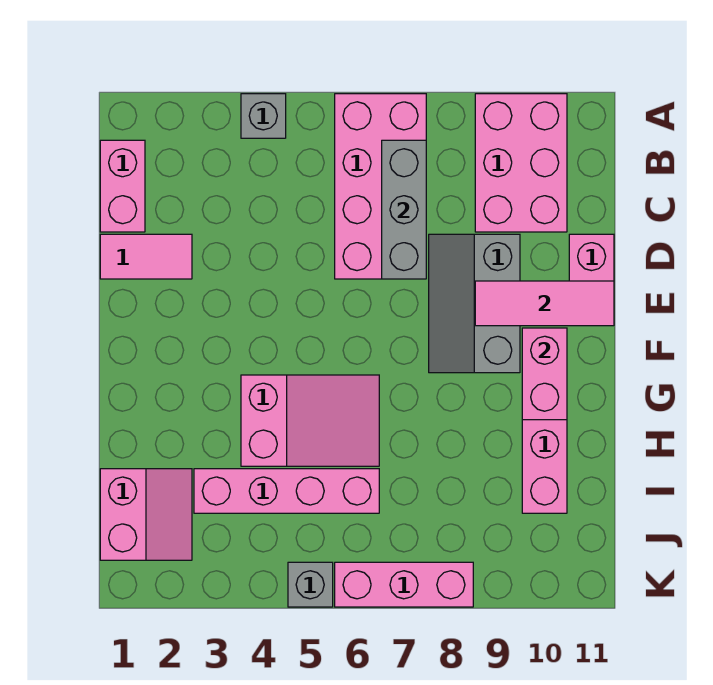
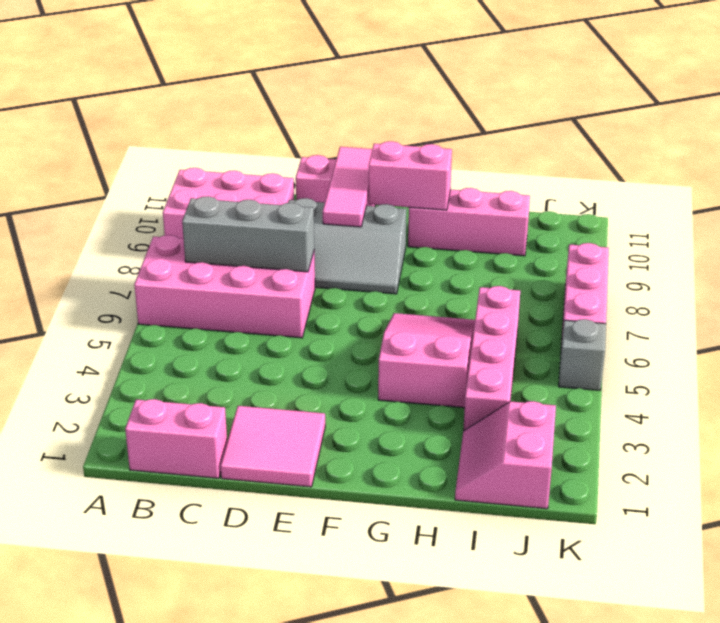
grey 1x1 brick [241,94,286,138] -> none
pink 1x2 tile [100,234,192,279] -> pink 2x2 tile [220,406,325,487]
pink 2x2 slope [100,469,192,560] -> pink 2x2 slope turned to [455,401,556,509]

